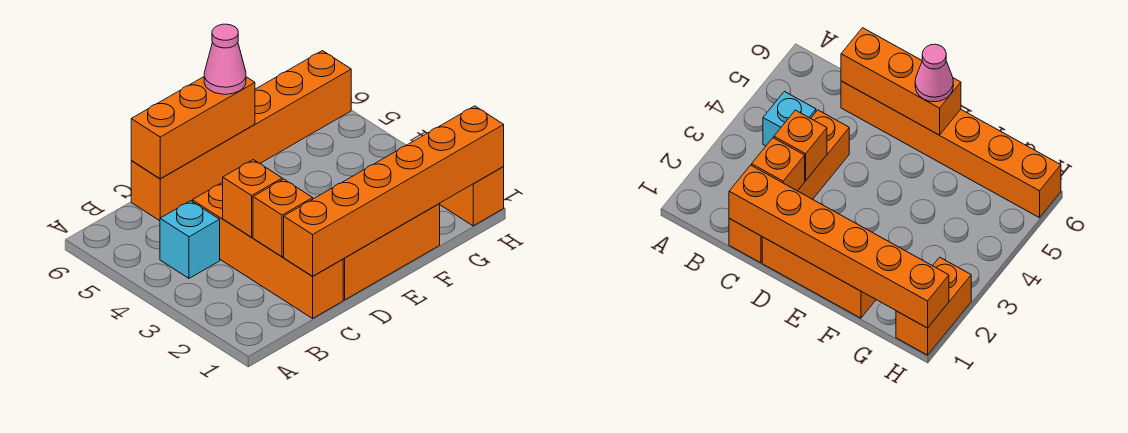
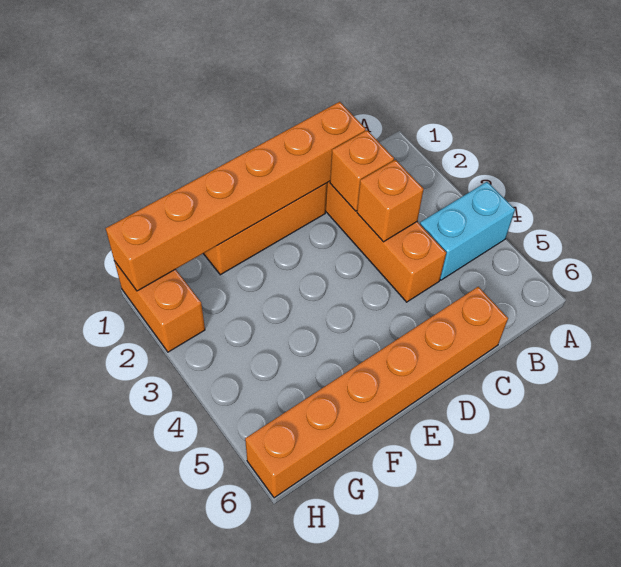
cyan 1x1 brick [160,201,220,278] -> cyan 1x2 brick [420,182,515,280]
orange 1x3 brick [131,77,255,179] -> none
pink 1x1 cone [204,24,246,94] -> none

